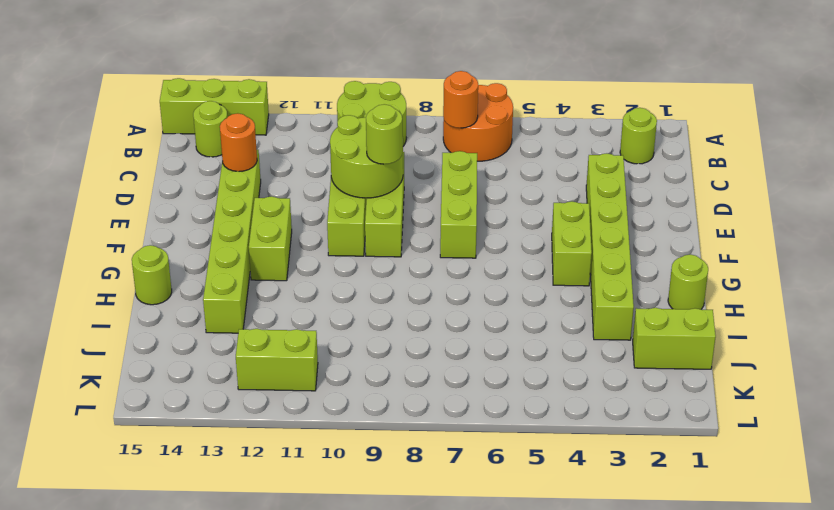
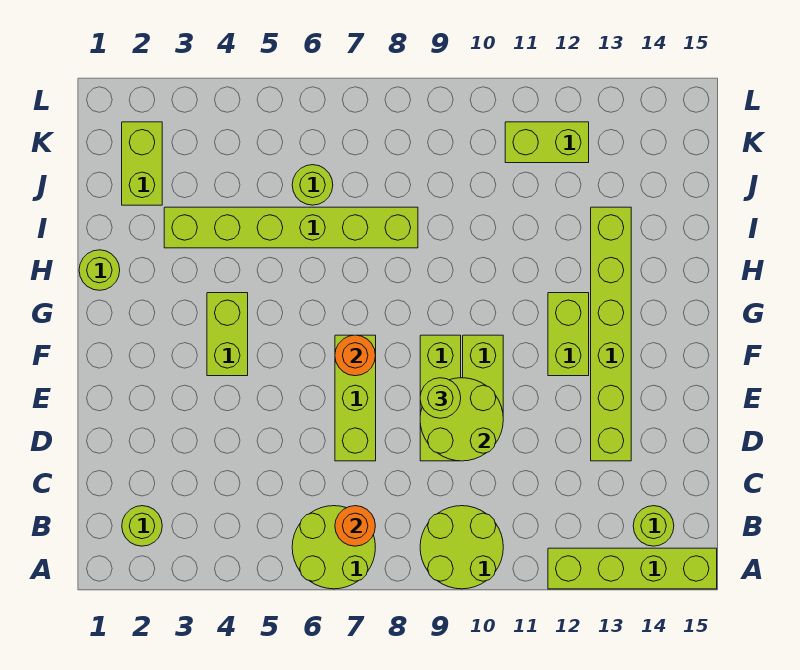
orange 2x2 round brick [443,83,513,161] -> lime 2x2 round brick [292,506,375,589]
lime 1x3 brick [160,78,269,135] -> lime 1x4 brick [548,548,717,589]
lime 1x6 brick [586,153,634,340] -> lime 1x6 brick turned to [164,207,418,248]
orange 1x1 round brick [220,113,257,172] -> orange 1x1 round brick moved to [335,335,376,376]
lime 1x1 round brick [132,245,172,305] -> lime 1x1 round brick moved to [292,165,333,205]
lime 1x2 brick [633,308,716,369] -> lime 1x2 brick turned to [122,122,162,205]

